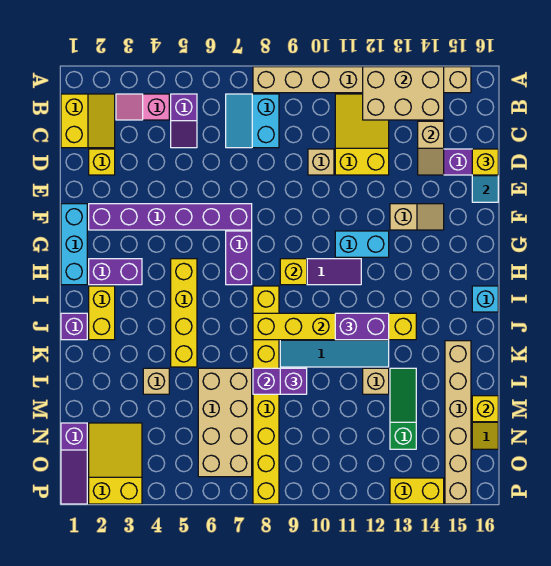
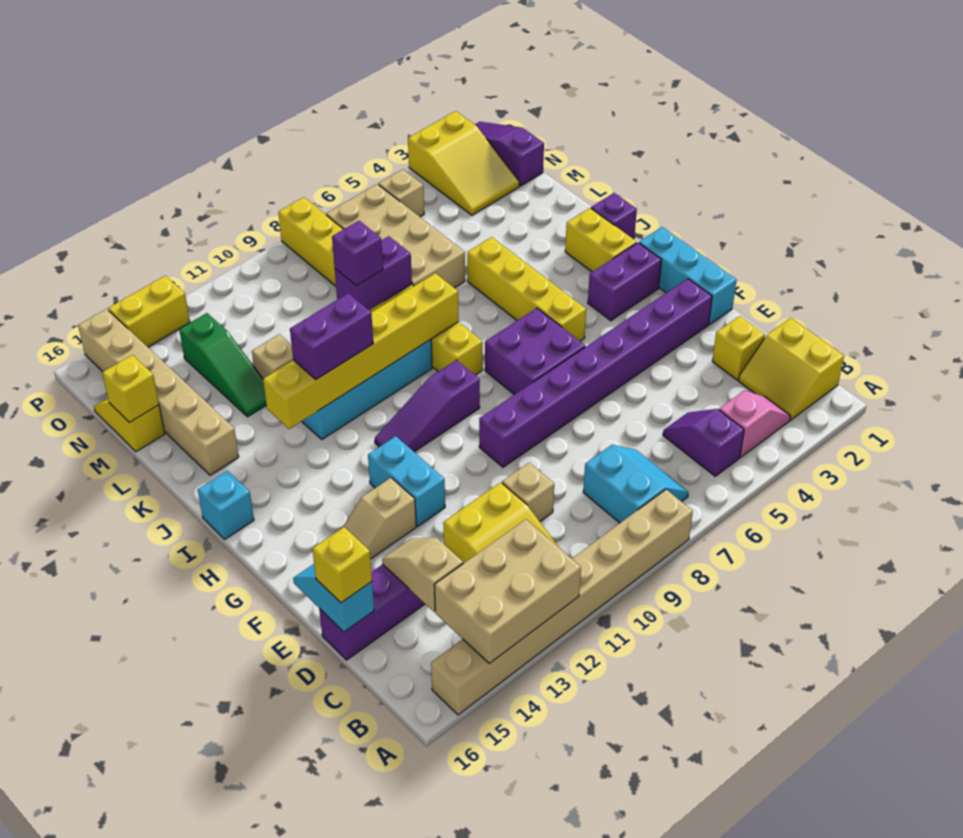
purple 1x6 brick [89,204,252,230] -> purple 1x8 brick [479,279,712,467]
purple 1x2 brick [226,231,252,285] -> purple 2x2 brick [485,308,585,395]
cyan 1x2 brick [335,231,389,257] -> cyan 1x2 brick turned to [368,436,445,526]
yellow 1x1 brick [280,259,307,285] -> none
tan 1x1 brick [143,368,169,394] -> tan 1x1 brick moved to [378,169,424,217]

